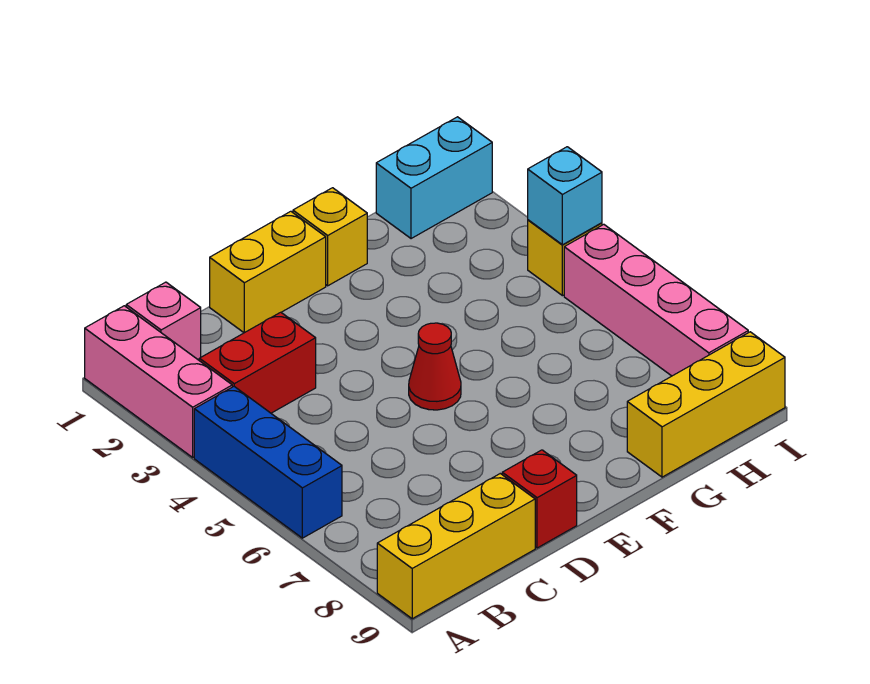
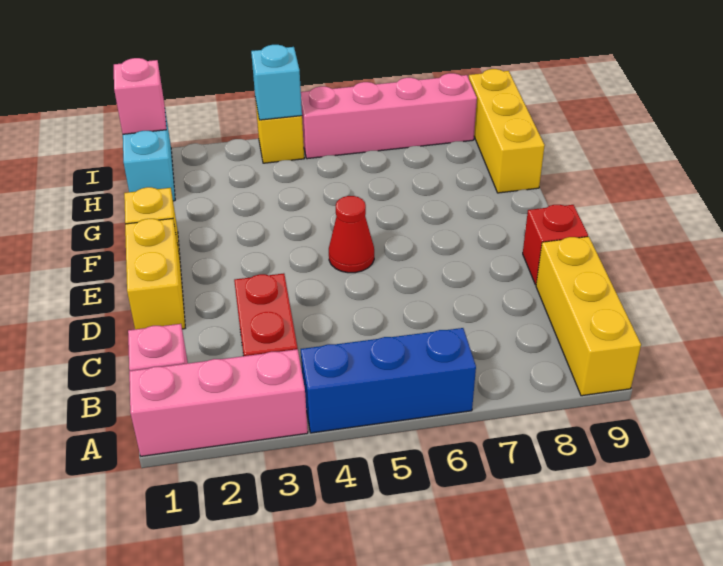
none -> pink 1x1 brick [114,58,166,134]

